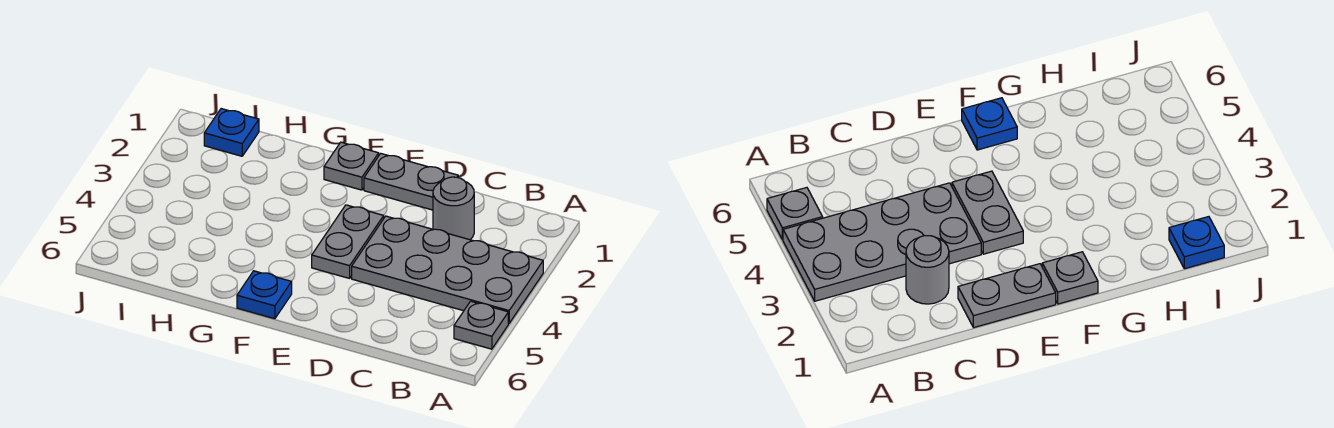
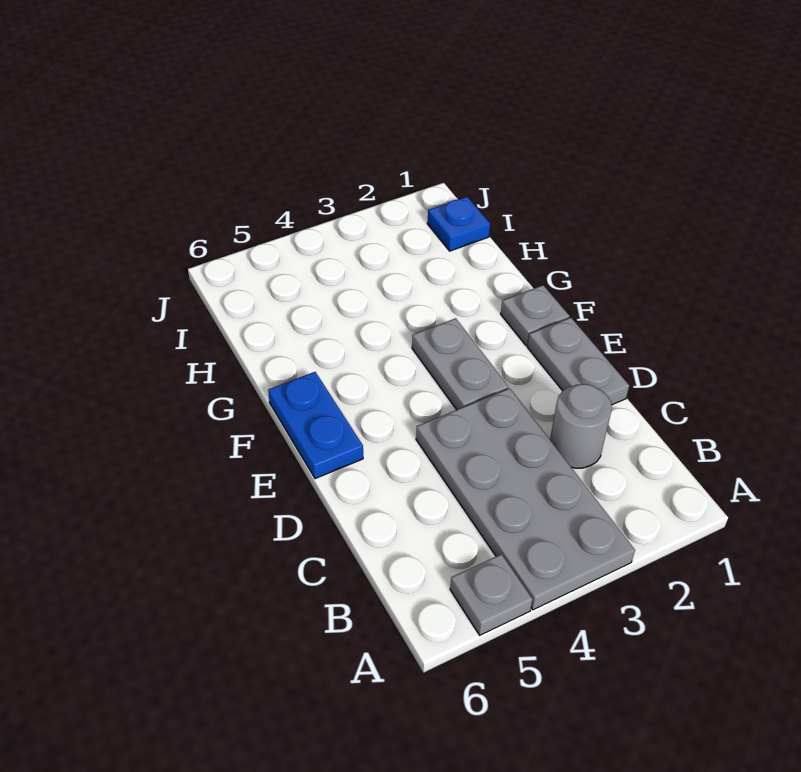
grey 1x2 plate [312,205,384,278] -> grey 1x2 plate turned to [412,318,508,410]
blue 1x1 plate [237,271,292,319] -> blue 1x2 plate [268,372,363,479]

